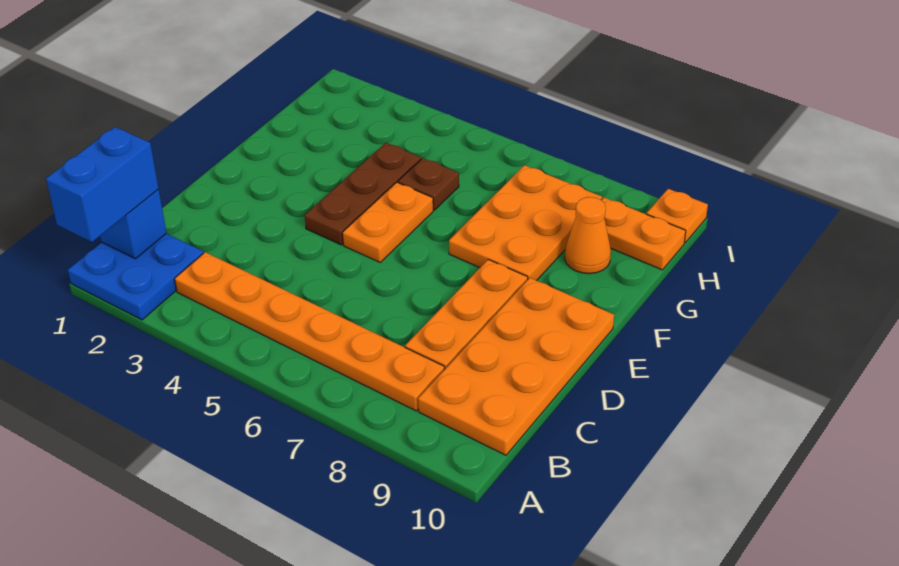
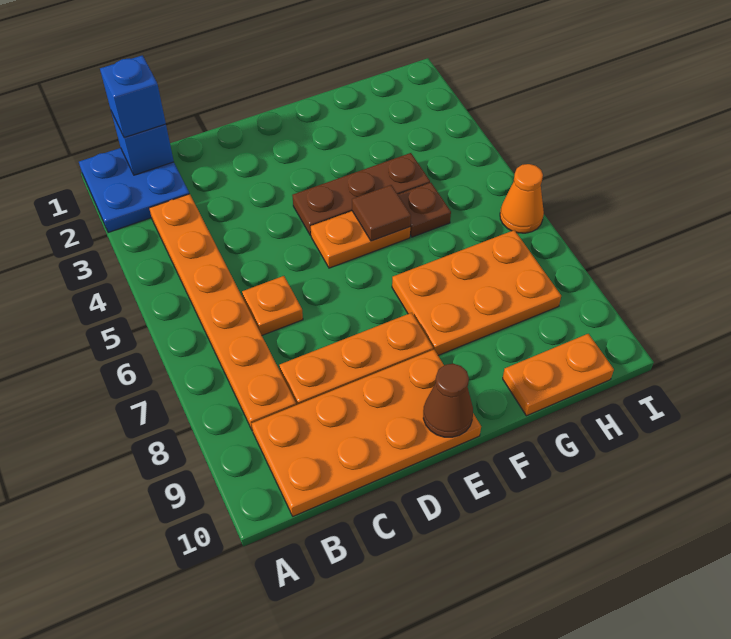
blue 1x2 brick [46,127,159,242] -> blue 1x1 brick [100,55,166,138]
none -> brown 1x1 cone [423,364,473,437]
none -> brown 1x1 tile [352,185,411,241]
orange 1x1 cone [565,197,611,274] -> orange 1x1 cone moved to [500,164,544,233]
orange 1x2 plate [602,197,686,270] -> orange 1x2 plate turned to [503,334,614,416]
orange 1x1 plate [647,189,708,243] -> orange 1x1 plate moved to [242,276,303,335]

